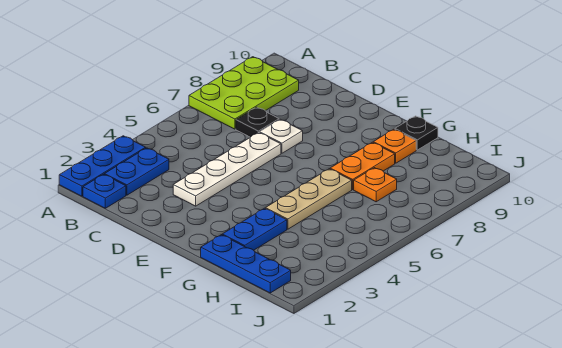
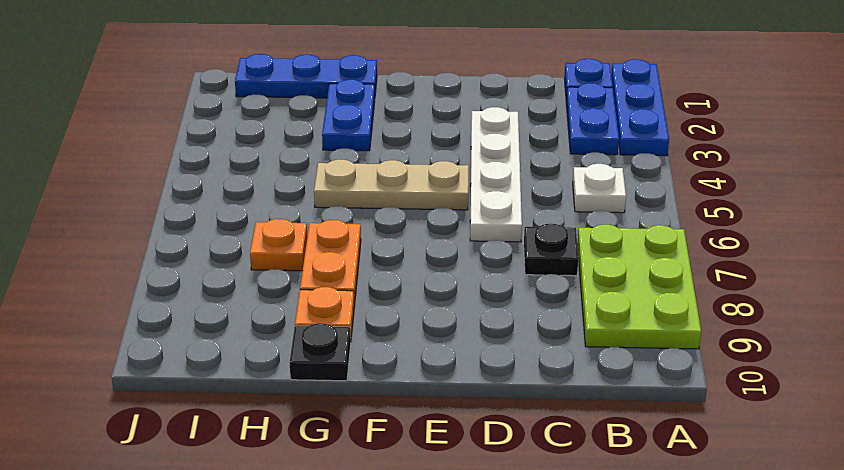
white 1x1 plate [260,119,303,153] -> white 1x1 plate moved to [573,164,626,213]
tan 1x3 plate [266,169,352,229] -> tan 1x3 plate turned to [314,160,469,210]

